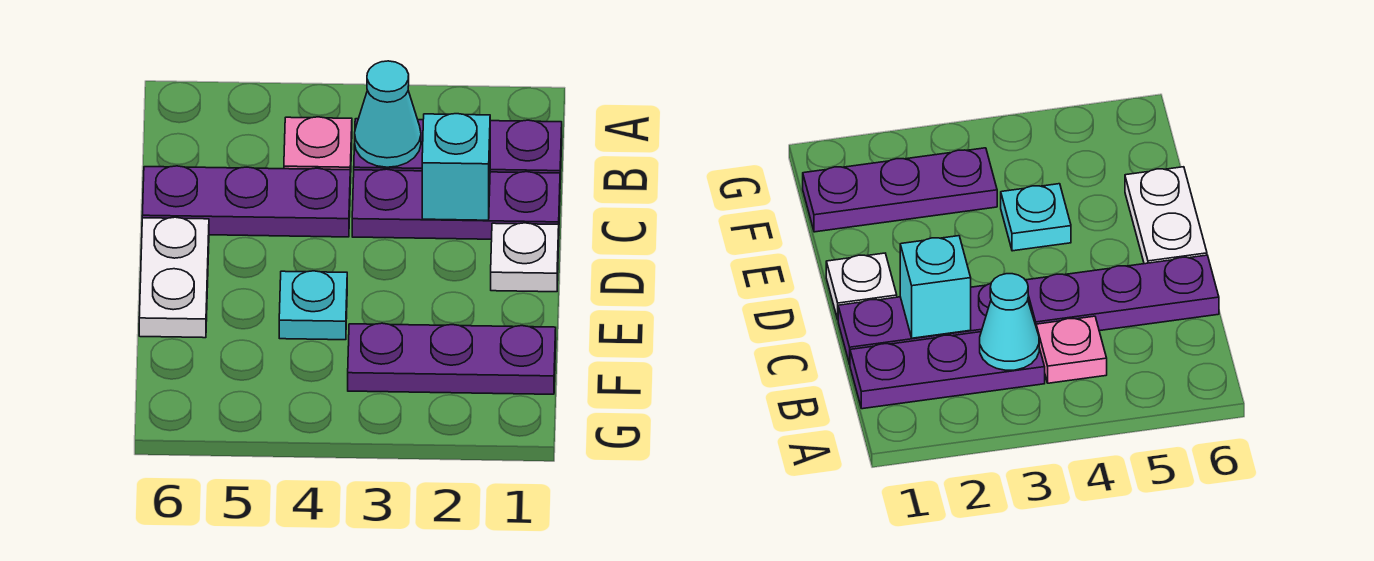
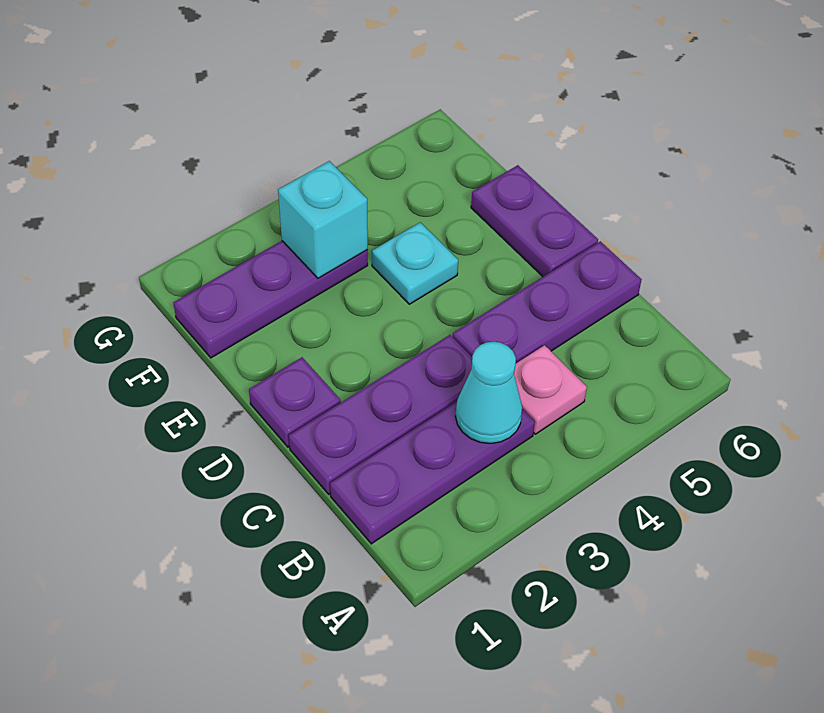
cyan 1x1 brick [422,114,490,220] -> cyan 1x1 brick moved to [278,161,368,278]
white 1x1 plate [491,223,559,292] -> purple 1x1 plate [249,357,341,447]
white 1x2 plate [139,217,209,338] -> purple 1x2 plate [471,165,598,277]

